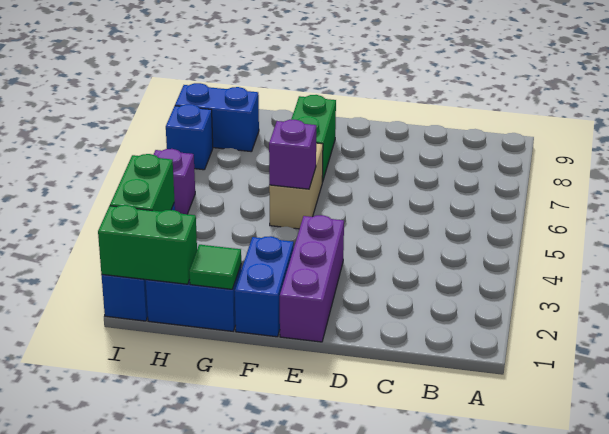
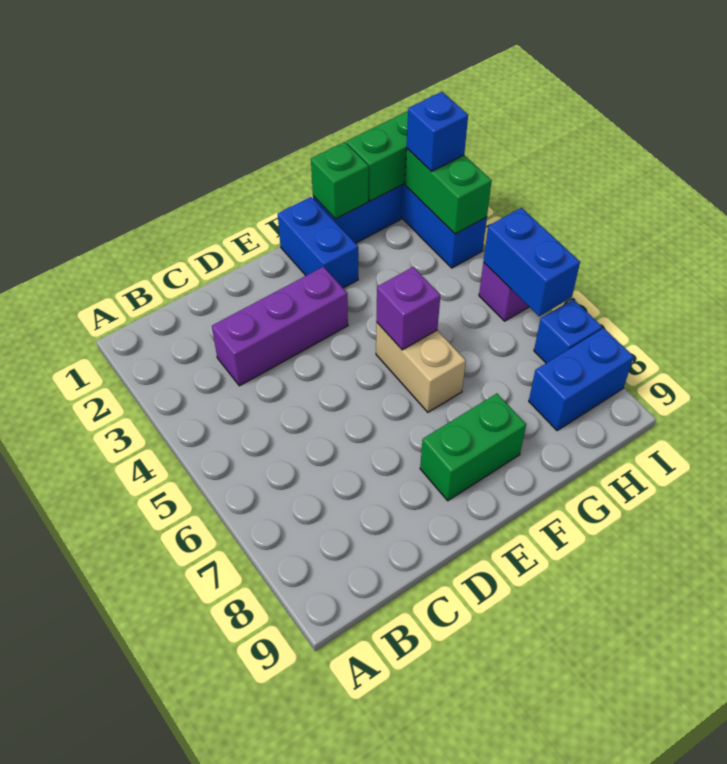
purple 1x3 brick [280,215,344,342] -> purple 1x3 brick turned to [212,267,348,386]
green 1x2 brick [291,95,336,182] -> green 1x2 brick turned to [420,394,526,501]
green 1x1 tile [189,245,241,289] -> green 1x1 brick [311,142,369,219]
none -> blue 1x1 brick [407,92,468,171]
none -> blue 1x2 brick [483,208,580,316]

